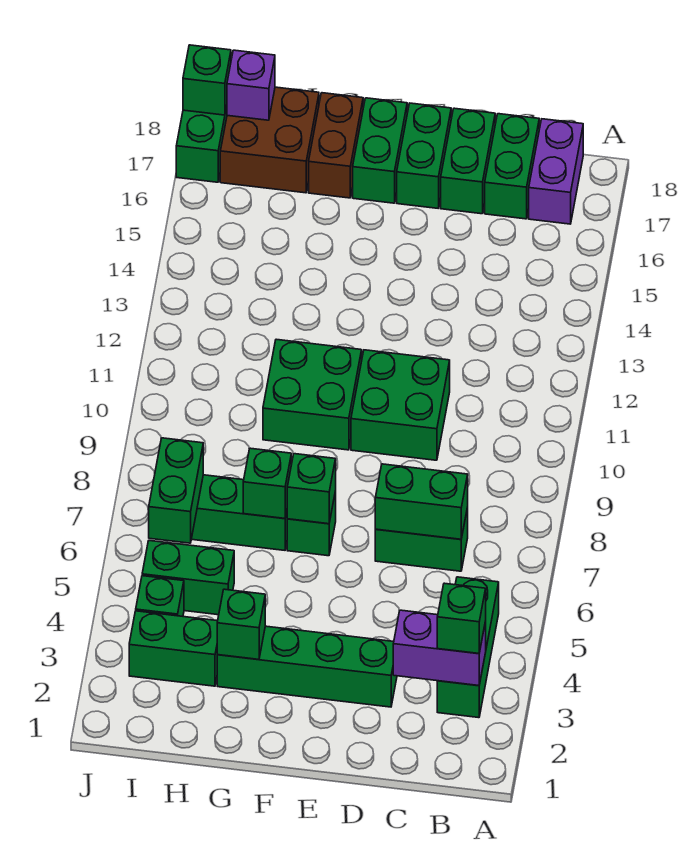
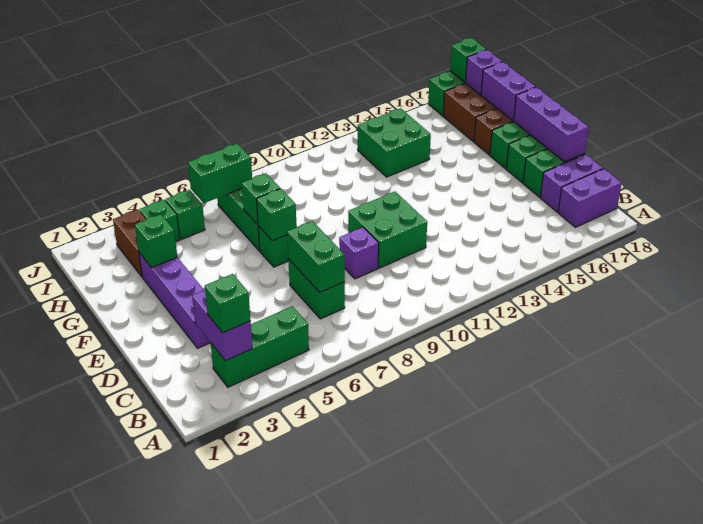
green 1x2 brick [485,114,539,219] -> purple 1x2 brick [540,154,603,212]
green 1x4 brick [217,626,397,707] -> purple 1x4 brick [139,253,211,348]
none -> purple 1x1 brick [339,227,379,279]
none -> purple 1x3 brick [513,87,589,162]
green 2x2 brick [263,339,362,450] -> green 2x2 brick moved to [358,108,431,177]
none -> purple 1x2 brick [481,62,535,120]
green 1x2 brick [129,611,218,686] -> brown 1x2 brick [113,210,146,277]
green 1x2 brick [142,541,234,615] -> green 1x1 brick [165,190,205,240]

